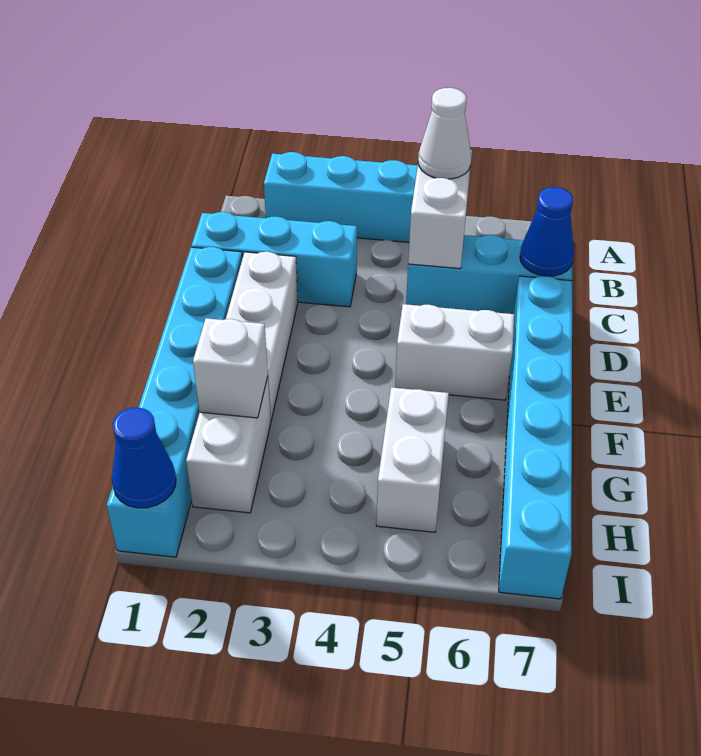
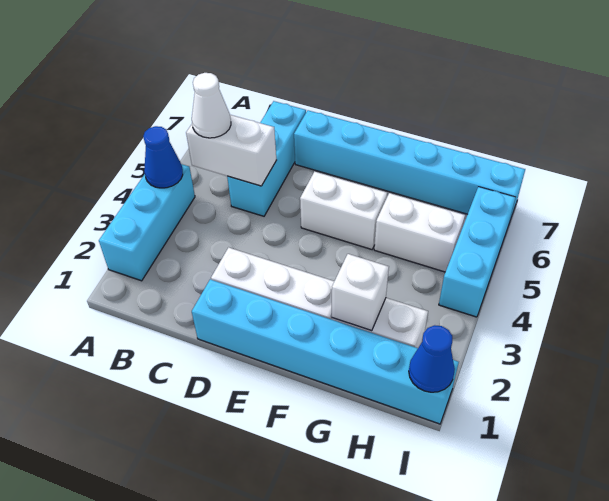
cyan 1x3 brick [191,212,357,307] -> cyan 1x3 brick moved to [439,187,516,317]
blue 1x1 cone [520,187,574,276] -> blue 1x1 cone moved to [143,126,183,188]
white 1x2 brick [395,304,514,400] -> white 1x2 brick turned to [300,172,387,249]

